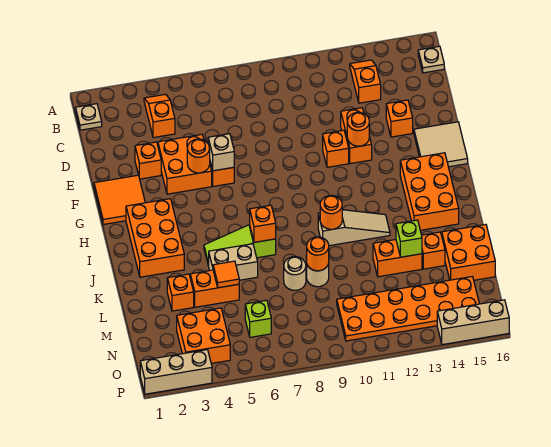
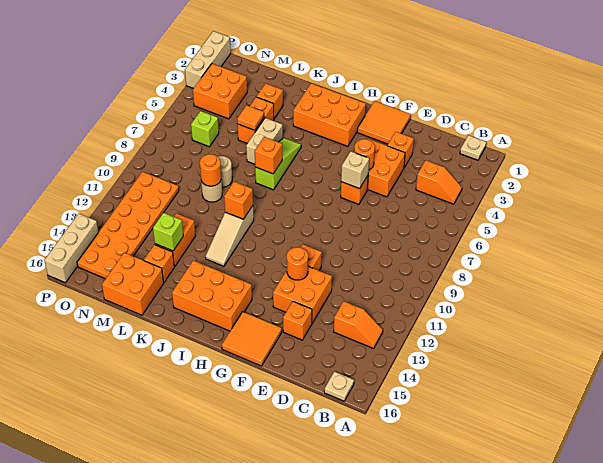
orange 1x2 brick [341,108,372,164] -> orange 2x2 brick [273,266,332,323]
tan 2x2 tile [414,122,468,167] -> orange 2x2 tile [222,312,282,366]
orange 1x1 round brick [320,195,342,229] -> orange 1x1 brick [224,182,253,219]

